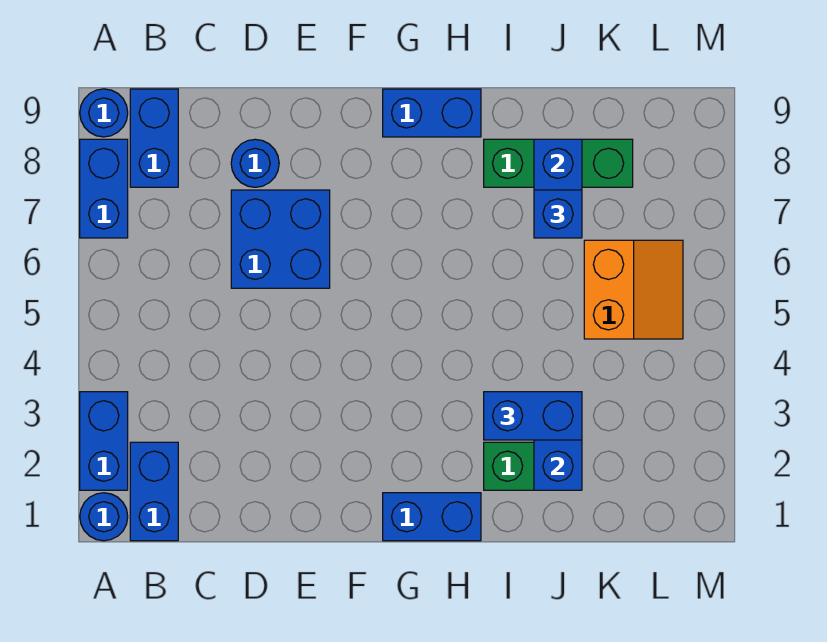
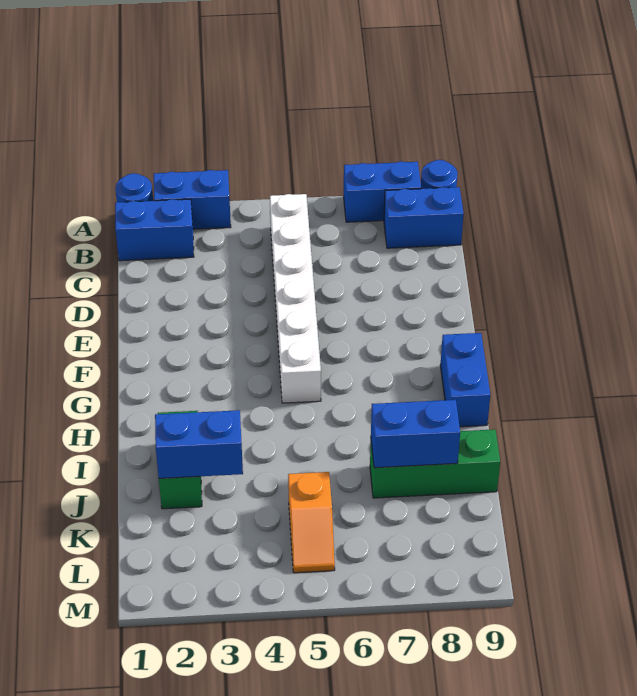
none -> white 1x6 brick [270,194,321,403]
blue 2x2 brick [231,190,330,288] -> none
blue 1x1 round brick [231,139,279,187] -> none
blue 1x2 brick [383,493,481,541] -> none
blue 1x2 brick [484,392,582,440] -> none
green 1x3 brick [484,139,633,187] -> green 1x3 brick turned to [370,429,500,498]
blue 1x1 brick [534,190,582,238] -> none
orange 2x2 slope [584,240,683,339] -> orange 1x2 slope [288,472,335,573]

